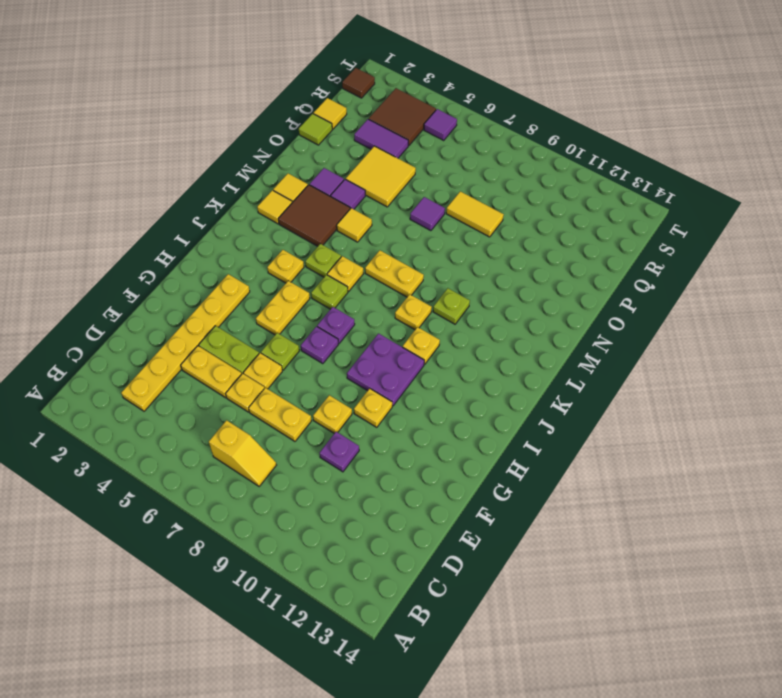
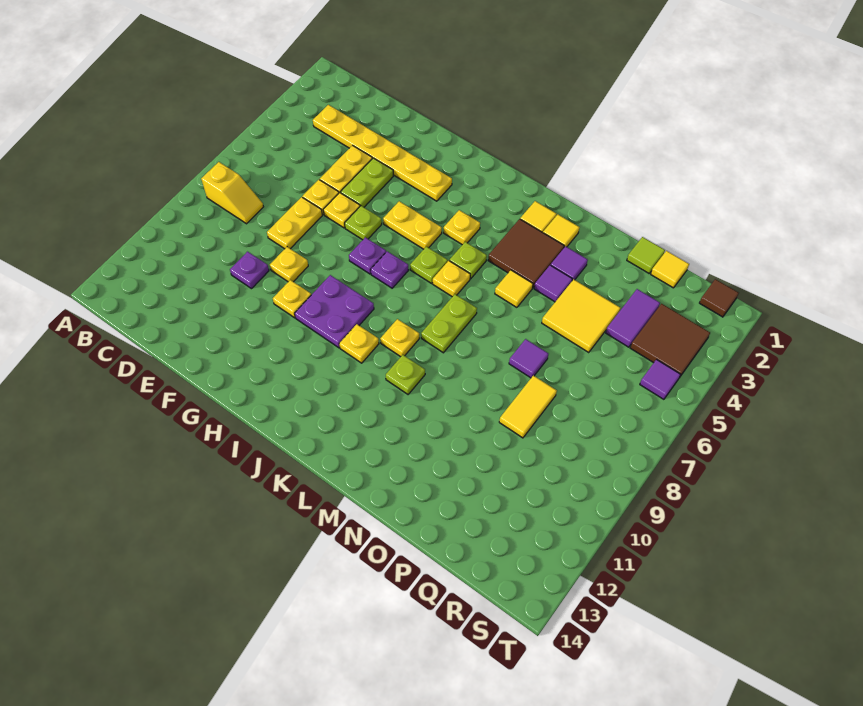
yellow 1x2 slope [209,420,276,486] -> yellow 1x2 slope turned to [201,162,263,224]
yellow 1x2 plate [365,250,424,297] -> lime 1x2 plate [421,294,477,353]

